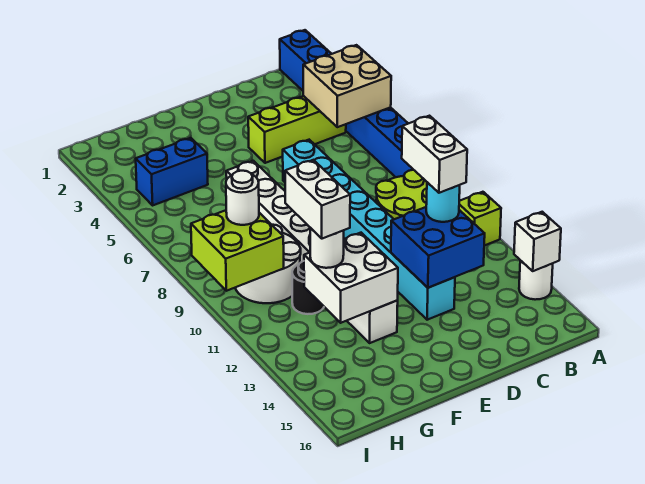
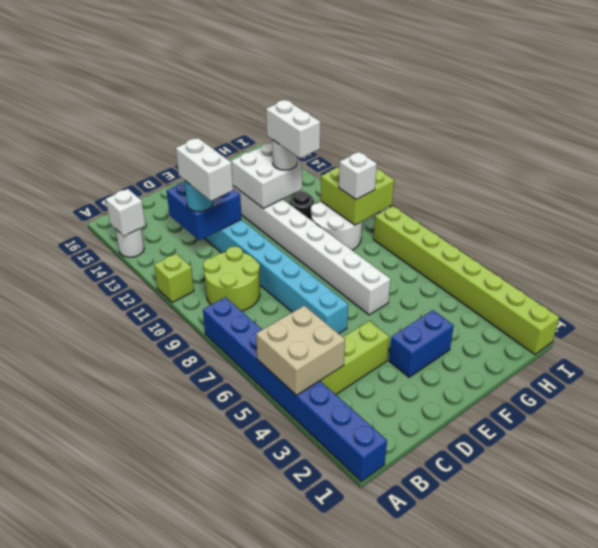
blue 1x2 brick [136,138,208,205] -> blue 1x2 brick moved to [389,310,454,377]
white 1x1 round brick [226,171,259,225] -> white 1x1 brick [339,152,377,200]
none -> lime 1x8 brick [373,206,559,354]

